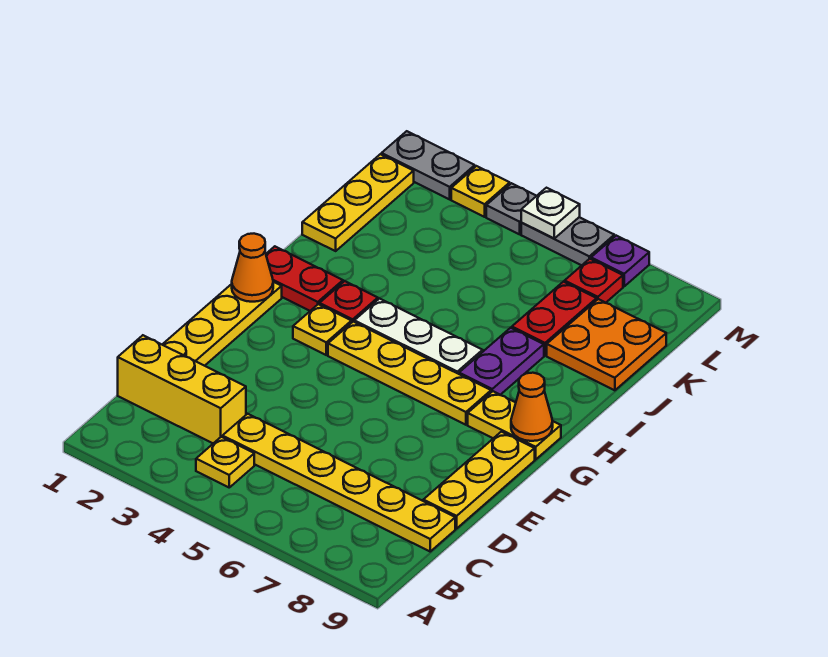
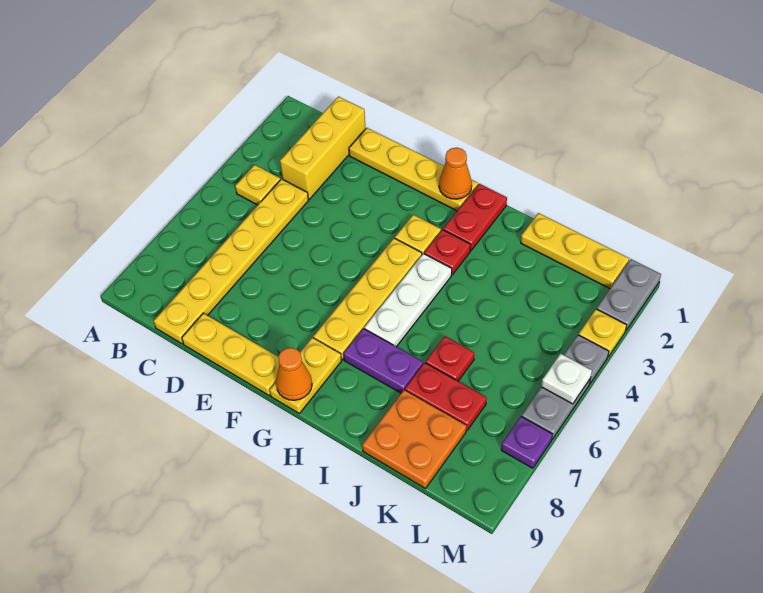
red 1x1 plate [565,259,623,303] -> red 1x1 plate moved to [426,336,474,381]

